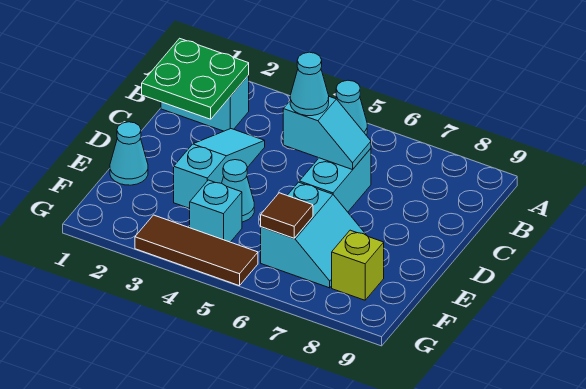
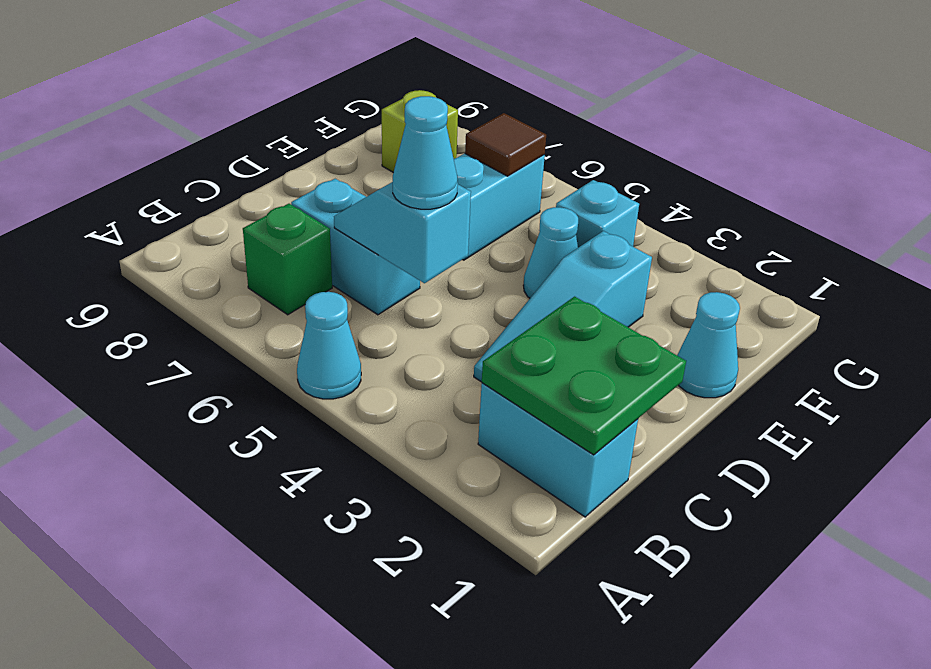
none -> green 1x1 brick [243,204,332,315]
cyan 1x2 brick [299,149,371,212] -> cyan 1x2 brick turned to [291,179,420,315]
brown 1x3 tile [135,215,258,286] -> none

